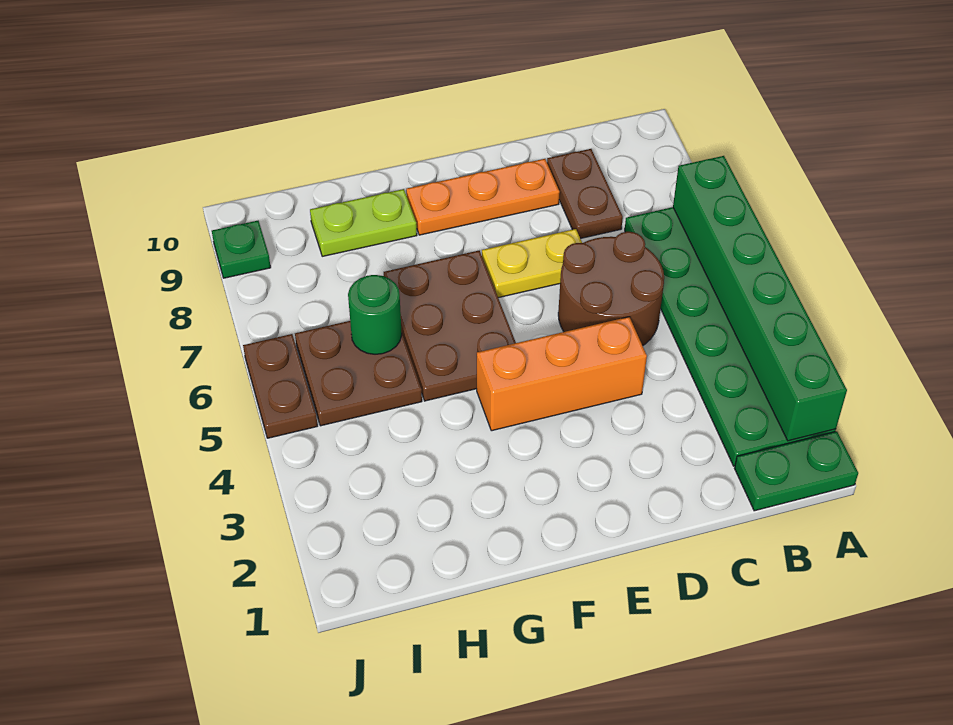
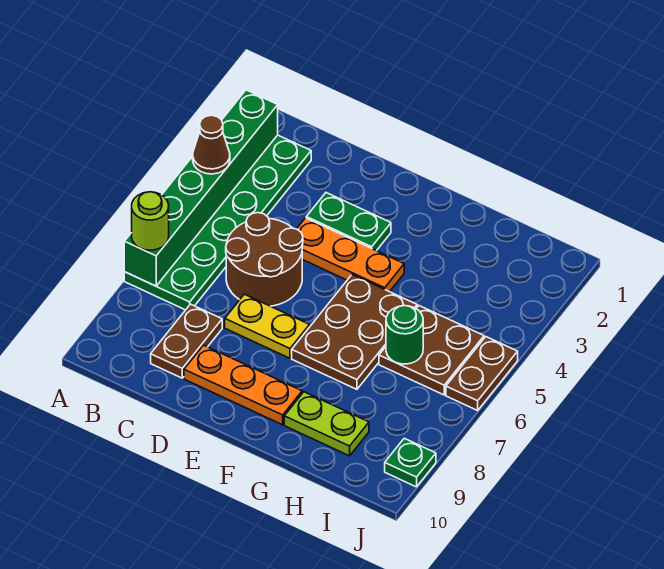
green 1x2 plate [734,431,858,511] -> green 1x2 plate moved to [306,193,391,251]
none -> brown 1x1 cone [193,115,230,174]
none -> lime 1x1 round brick [132,192,169,250]
orange 1x3 brick [477,317,647,431] -> orange 1x3 plate [297,218,404,292]

